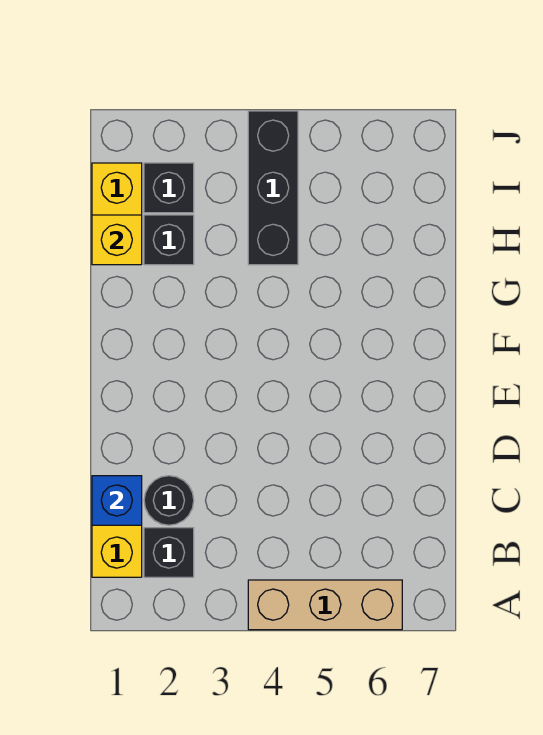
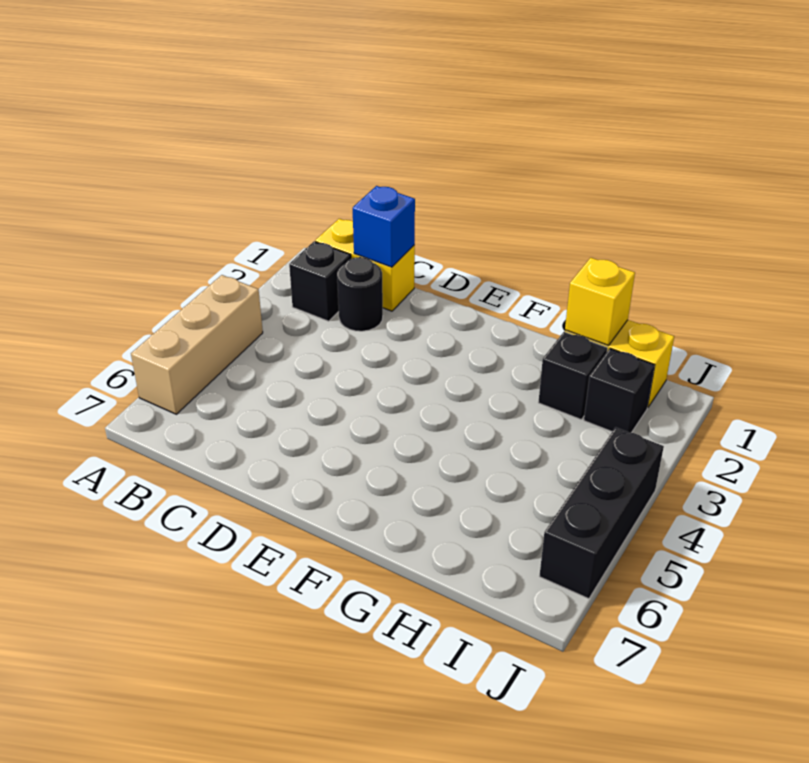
black 1x3 brick [248,111,298,265] -> black 1x3 brick turned to [539,427,664,599]

